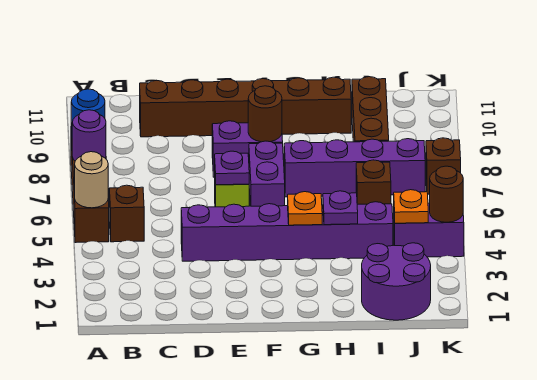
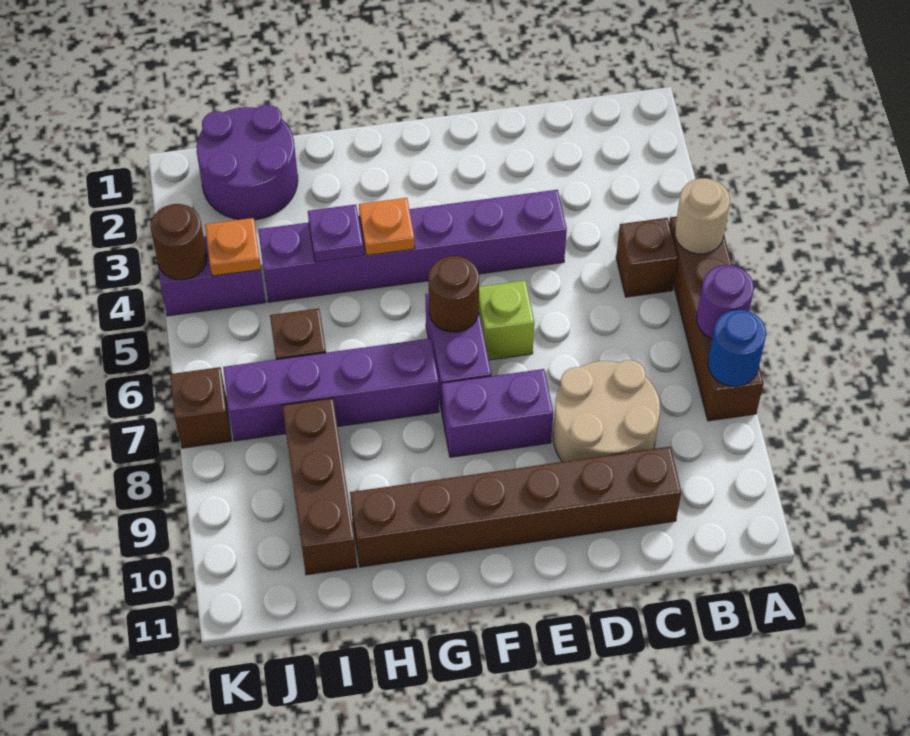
none -> tan 2x2 round brick [553,360,660,462]
purple 1x1 plate [215,151,249,185] -> none
brown 1x1 round brick [248,86,282,142] -> brown 1x1 round brick moved to [429,256,479,332]

